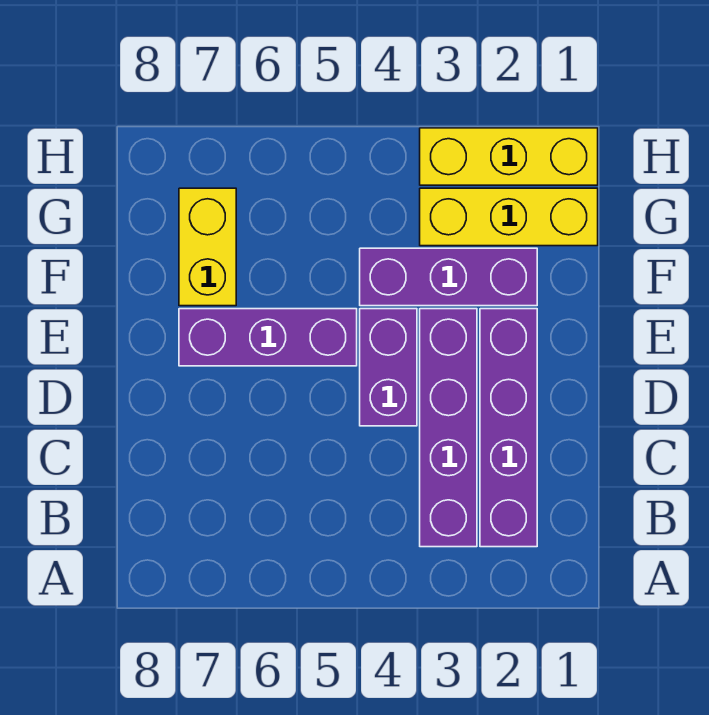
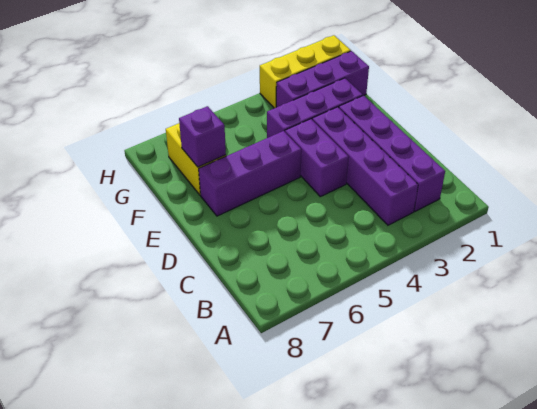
none -> purple 1x1 brick [179,106,226,167]
yellow 1x3 brick [420,188,598,246] -> purple 1x3 brick [276,51,369,107]

